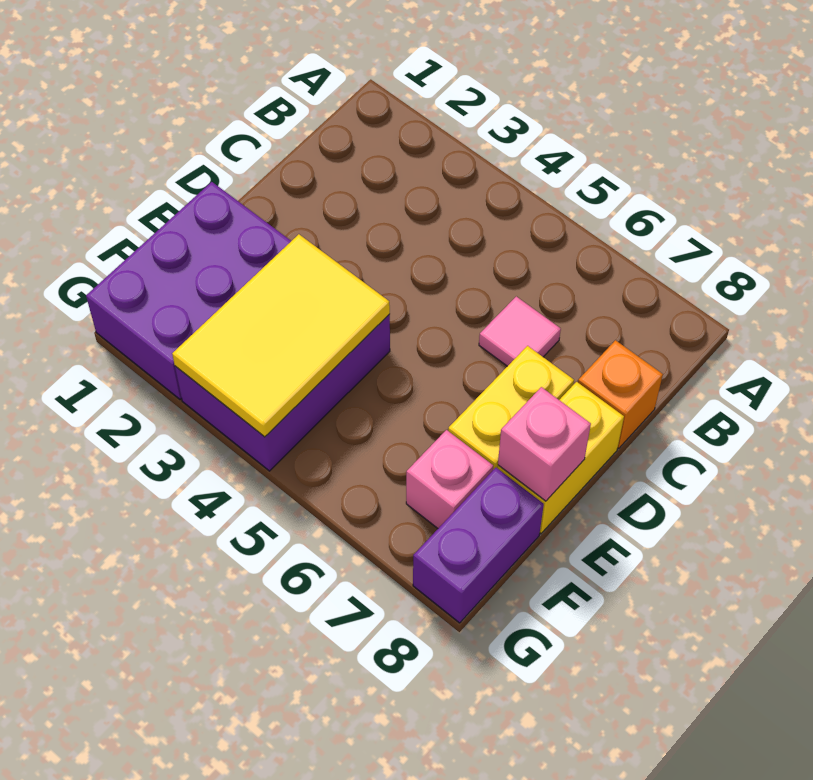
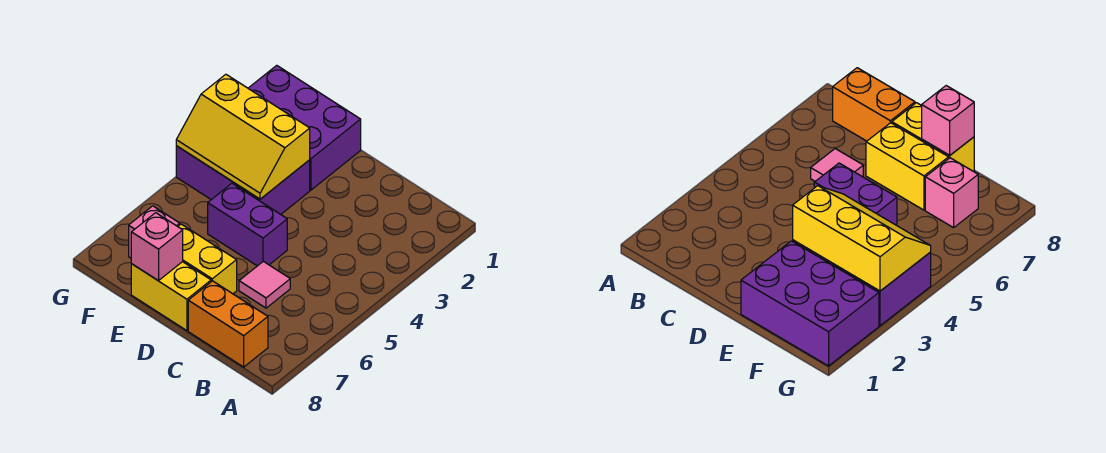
orange 1x1 brick [578,340,663,448] -> orange 1x2 brick [188,281,268,367]
yellow 2x3 tile [172,234,390,437] -> yellow 2x3 slope [176,74,310,199]
purple 1x2 brick [413,468,544,623] -> purple 1x2 brick moved to [208,184,287,266]

